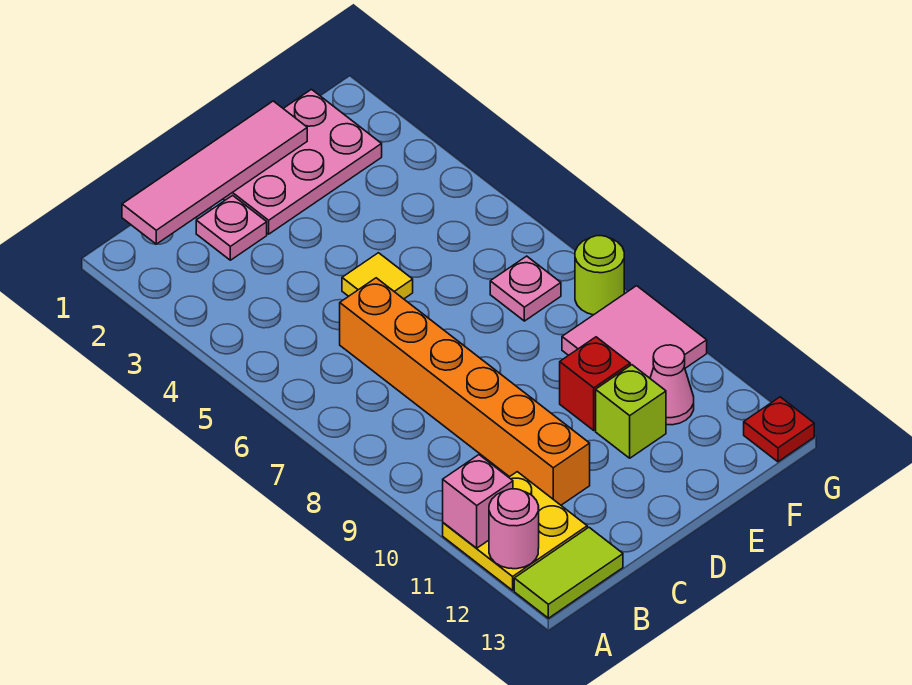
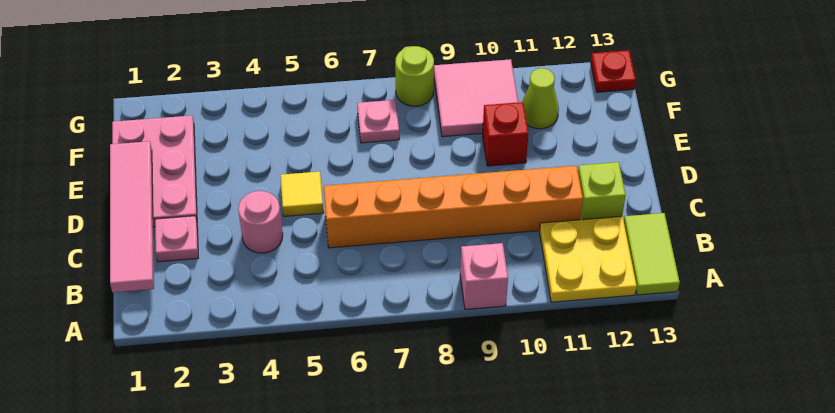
pink 1x1 brick [443,455,513,548] -> pink 1x1 brick moved to [460,243,508,309]
pink 1x1 round brick [489,489,539,569] -> pink 1x1 round brick moved to [238,191,283,253]
lime 1x1 brick [596,365,666,458] -> lime 1x1 brick moved to [578,162,626,220]
pink 1x1 cone [650,345,694,425] -> lime 1x1 cone [522,68,559,129]

